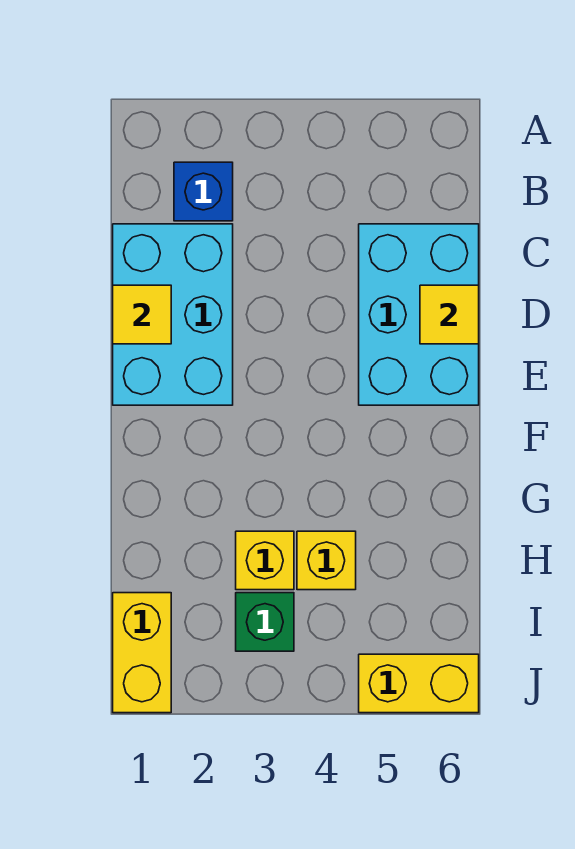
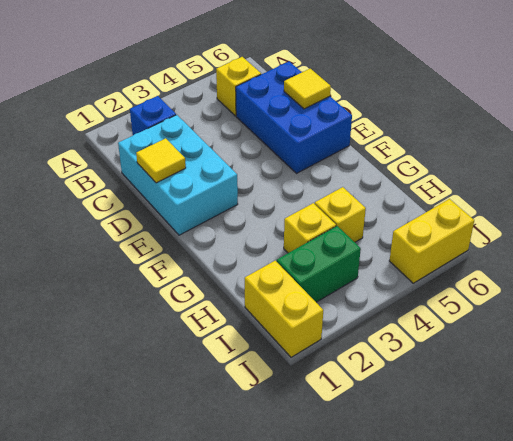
none -> yellow 1x1 brick [216,57,261,116]
cyan 2x3 brick [359,224,479,405] -> blue 2x3 brick [236,62,352,173]
green 1x1 brick [236,593,294,651] -> green 1x2 brick [277,226,361,302]

